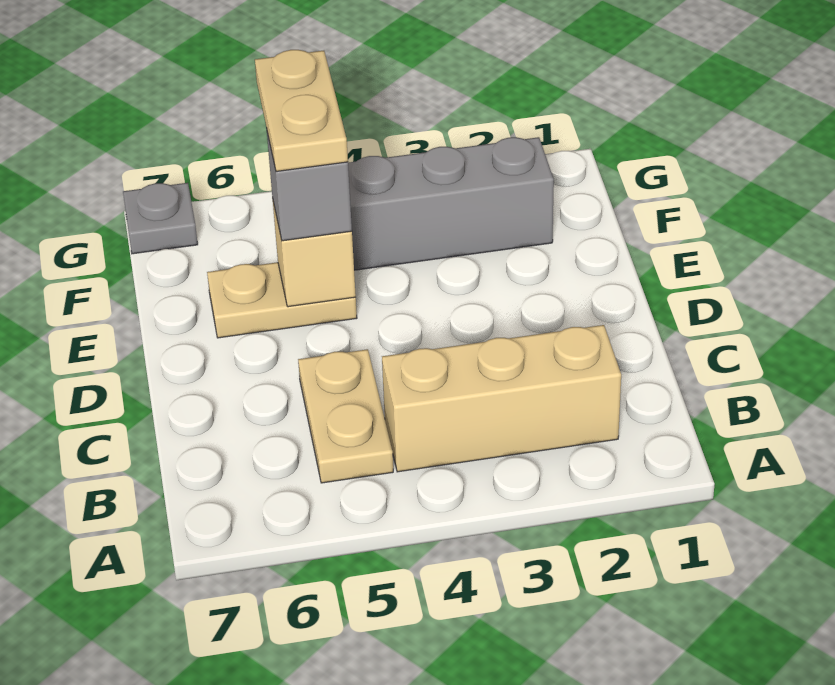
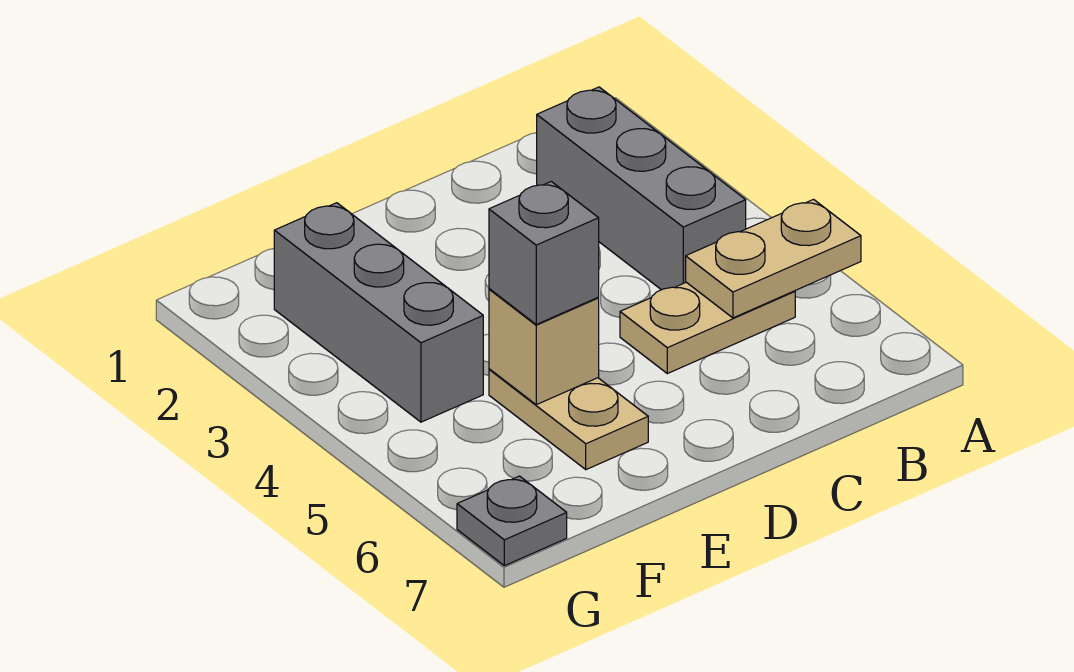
tan 1x3 brick [382,325,621,472] -> grey 1x3 brick [537,87,746,290]
tan 1x2 plate [255,50,348,171] -> tan 1x2 plate moved to [686,199,861,318]

